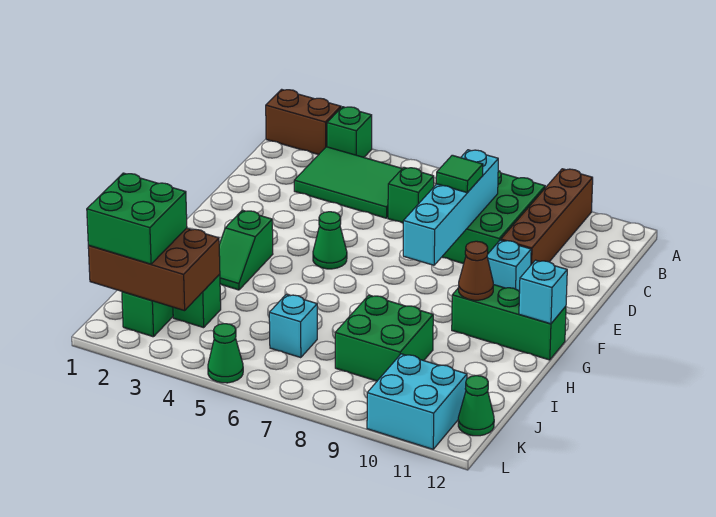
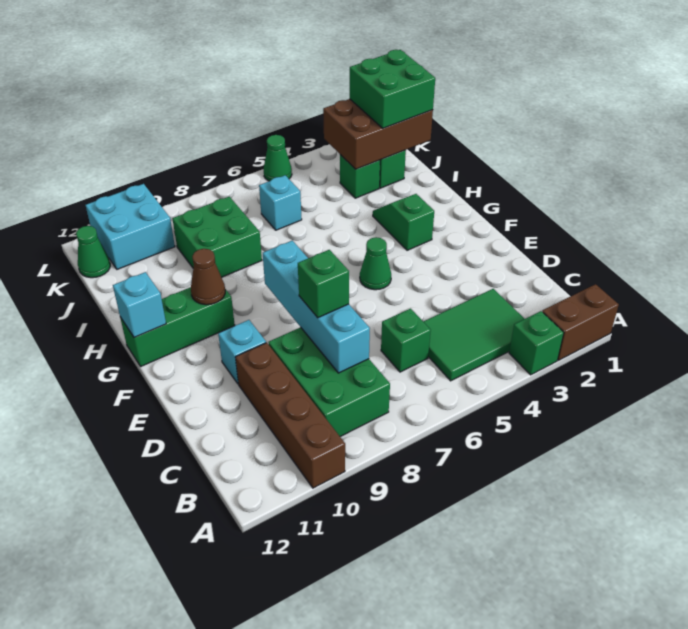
green 1x1 tile [436,155,483,193] -> green 1x1 brick [298,250,349,318]

